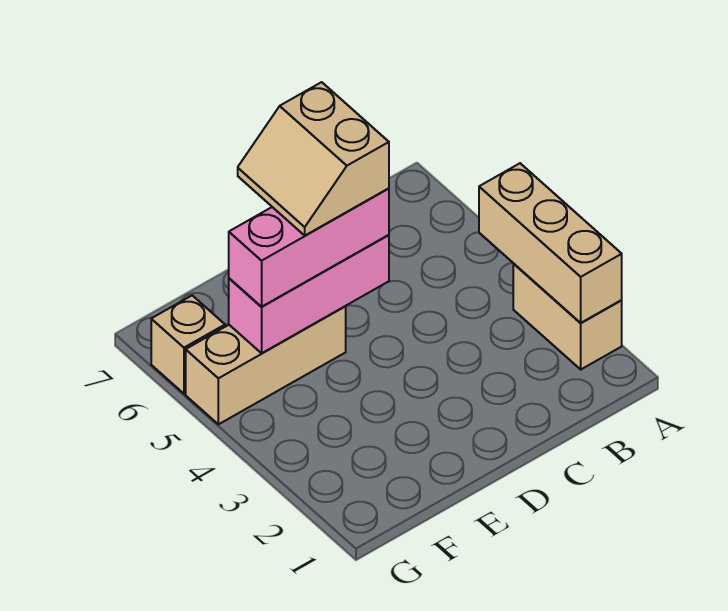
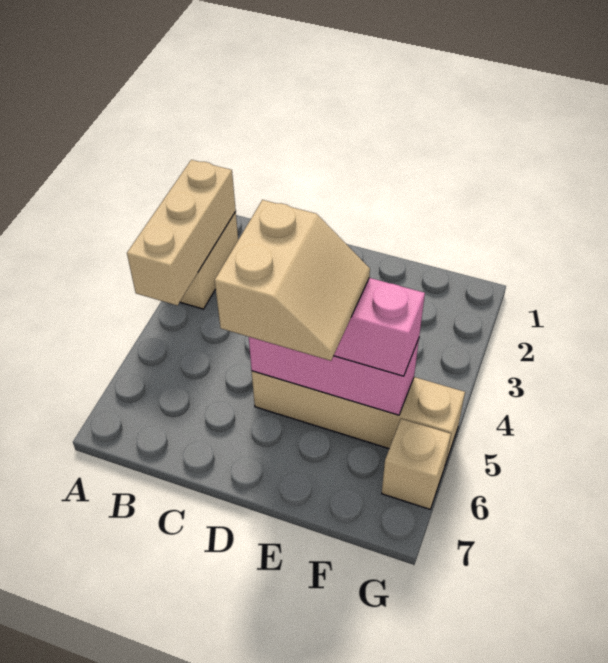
tan 1x3 brick [186,306,346,424] -> tan 1x4 brick [252,371,465,464]

